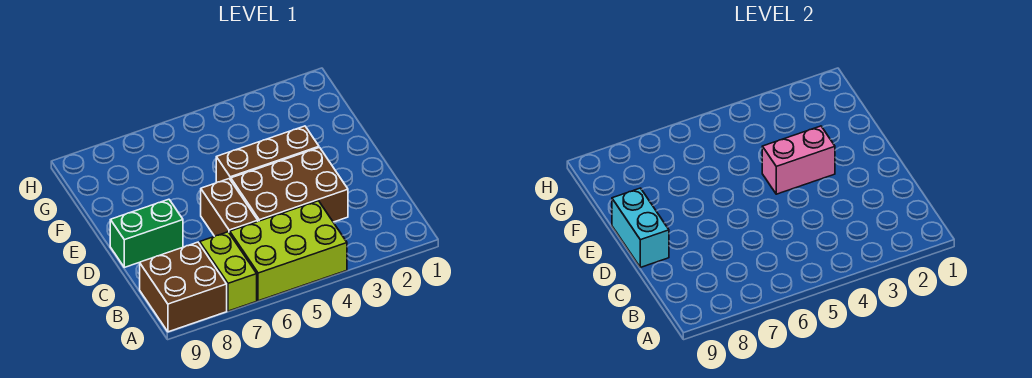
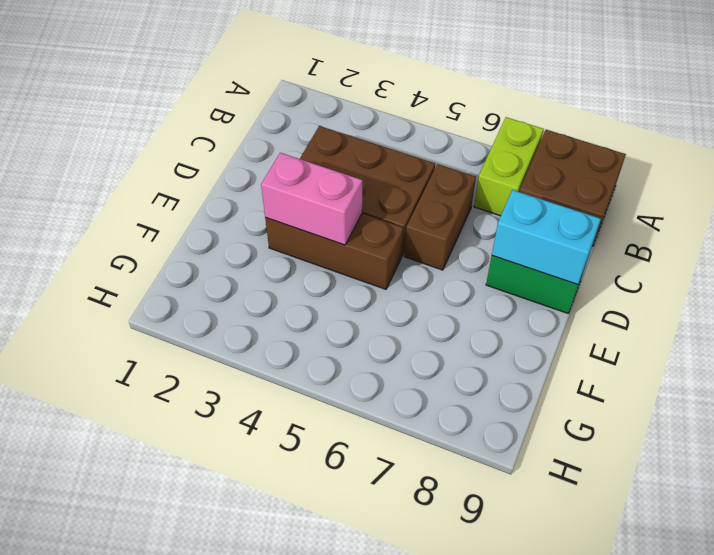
lime 2x3 brick [230,201,347,301] -> none
cyan 1x2 brick [612,188,669,267] -> cyan 1x2 brick turned to [492,190,601,285]

